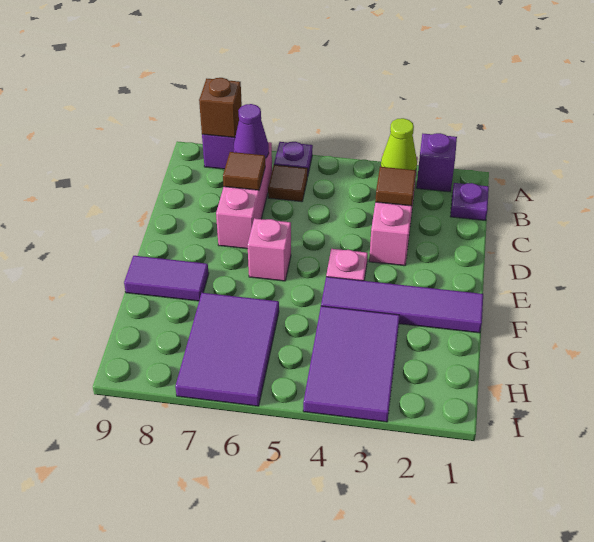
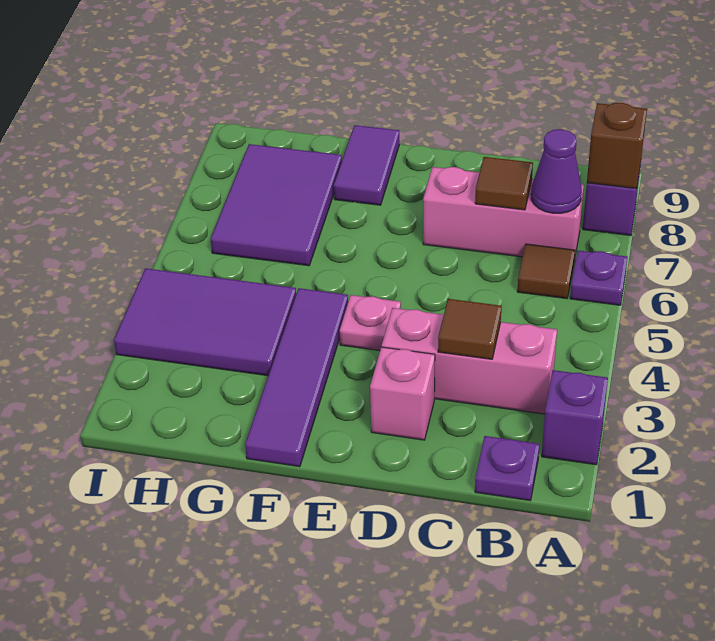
lime 1x1 cone [381,118,417,170] -> none
pink 1x1 brick [248,218,291,281] -> pink 1x1 brick moved to [370,347,435,440]
purple 2x3 tile [175,293,279,406] -> purple 2x3 tile turned to [211,144,342,266]

